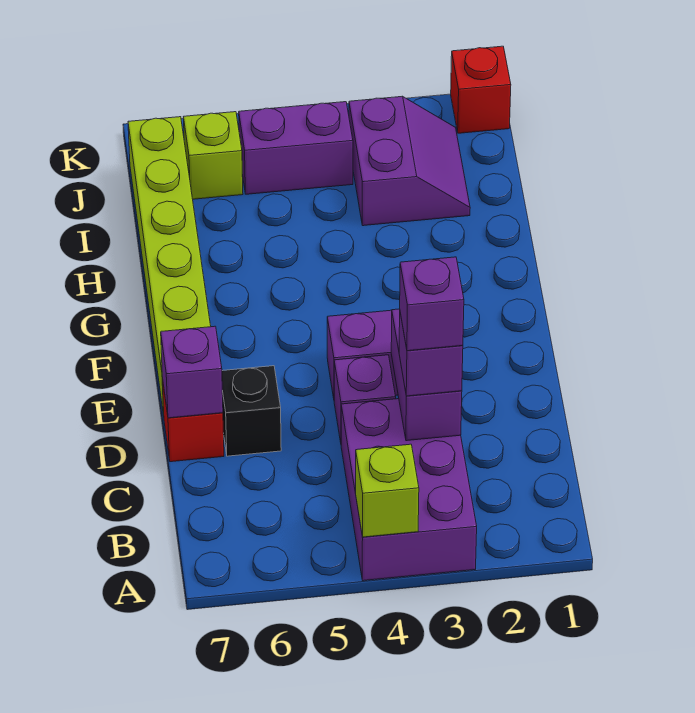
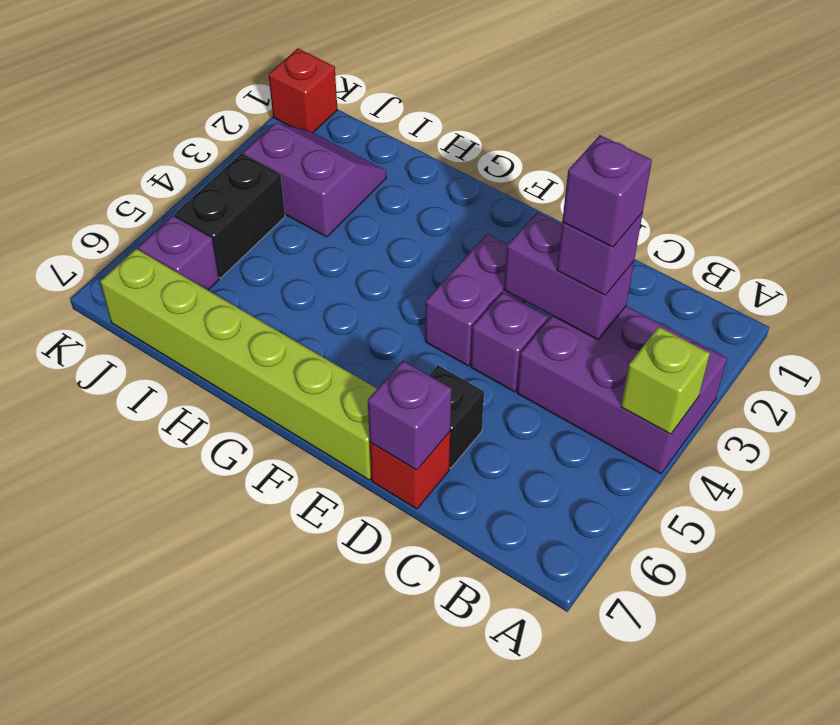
purple 1x2 brick [239,102,353,194] -> black 1x2 brick [174,153,285,278]
lime 1x1 brick [184,112,243,199] -> purple 1x1 brick [138,216,219,290]

